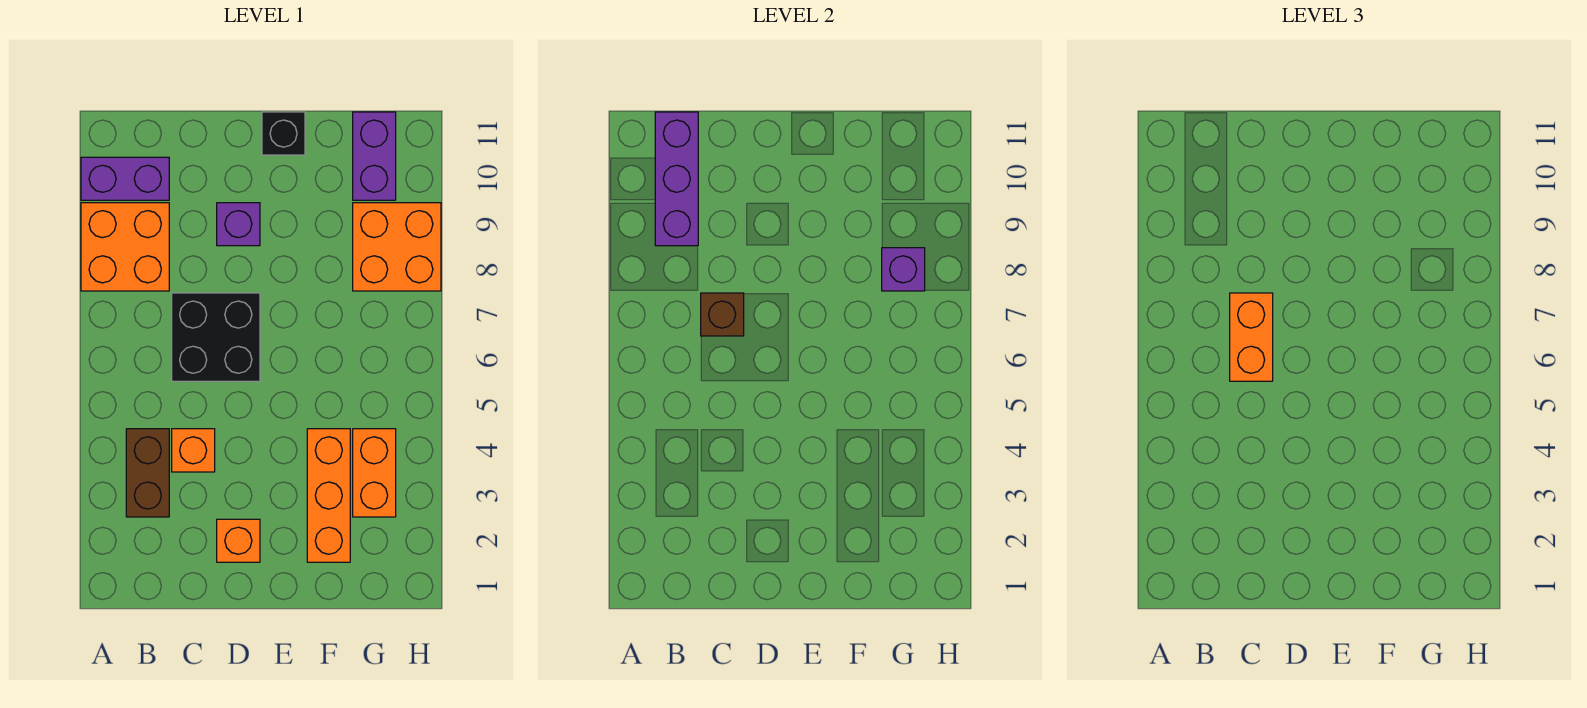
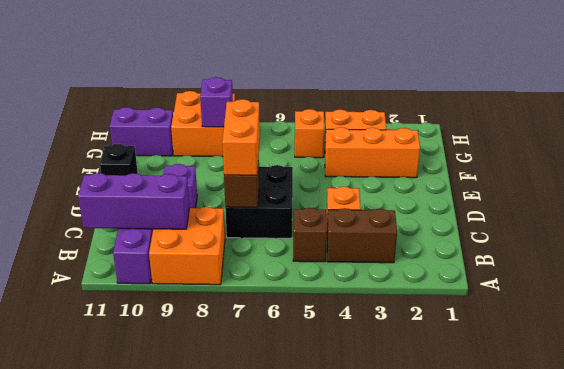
none -> brown 1x1 brick [293,208,327,262]
orange 1x2 brick [1230,293,1273,381] -> orange 1x2 brick turned to [222,99,260,175]
orange 1x1 brick [217,519,260,562] -> orange 1x1 brick moved to [295,109,324,158]

